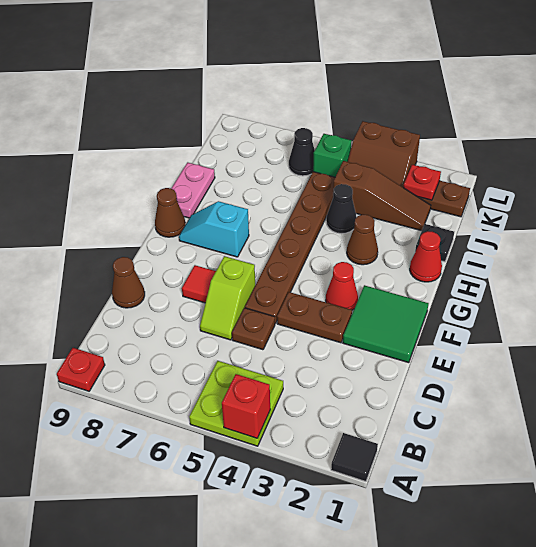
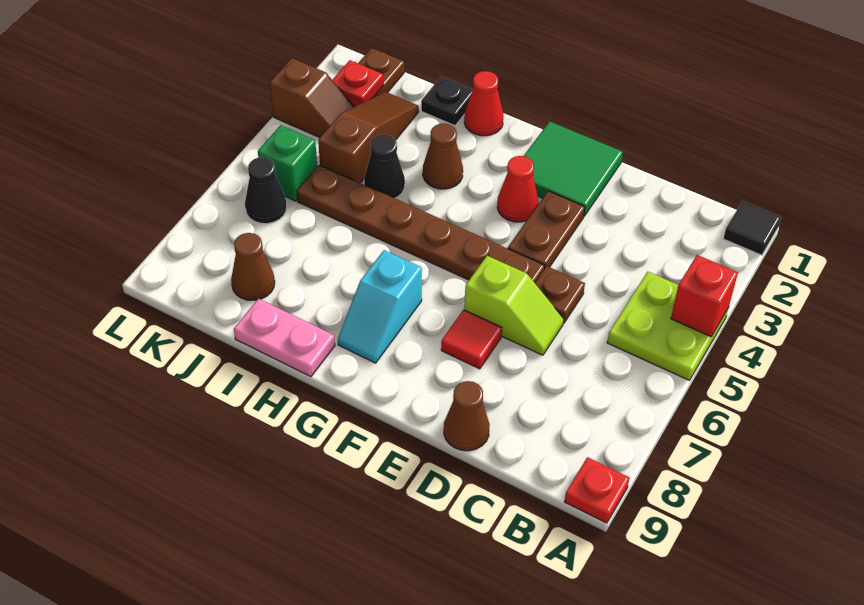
brown 1x1 cone [155,188,185,237] -> brown 1x1 cone moved to [231,233,275,300]
brown 2x2 slope [348,121,420,187] -> brown 1x2 slope [270,58,354,138]

